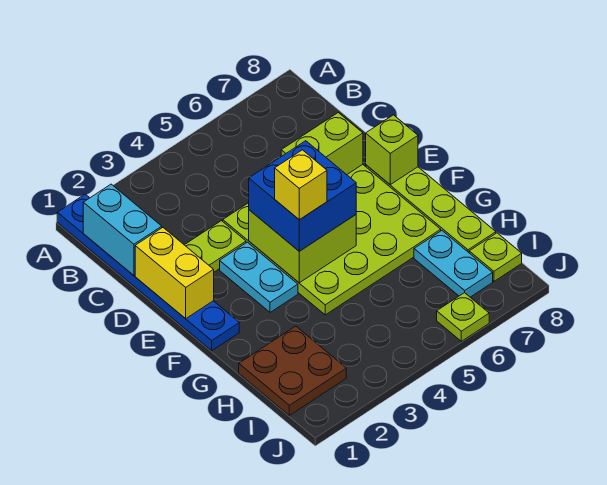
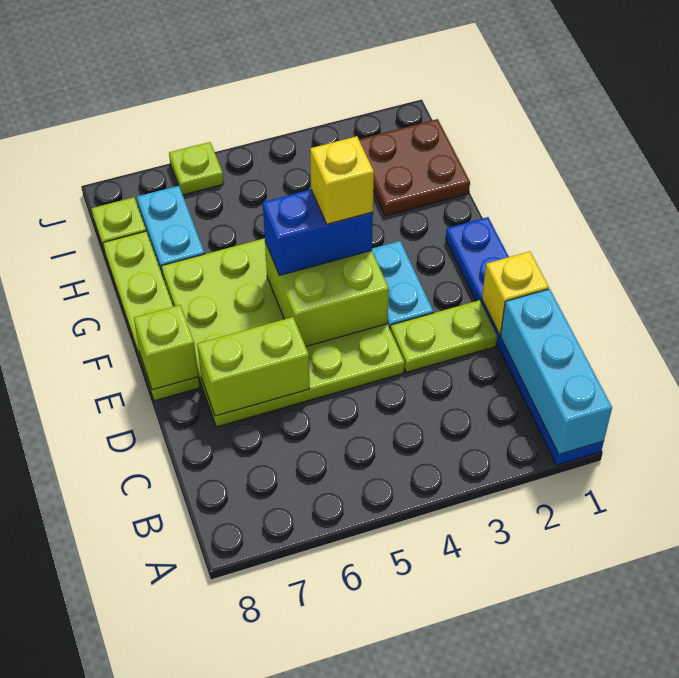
cyan 1x2 brick [83,184,162,275] -> cyan 1x3 brick [500,289,612,454]
yellow 1x2 brick [135,228,214,319] -> yellow 1x1 brick [482,251,549,334]
blue 2x2 brick [249,141,356,251] -> blue 1x2 brick [263,190,373,275]

